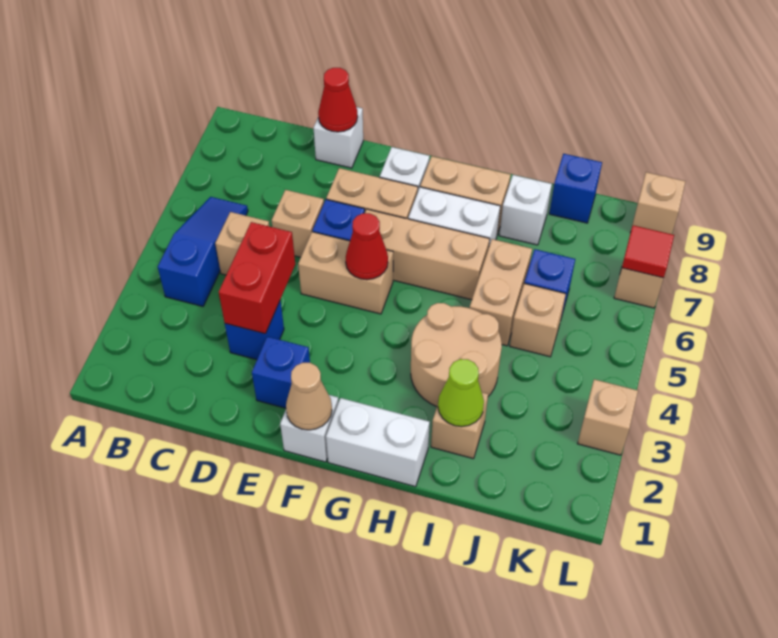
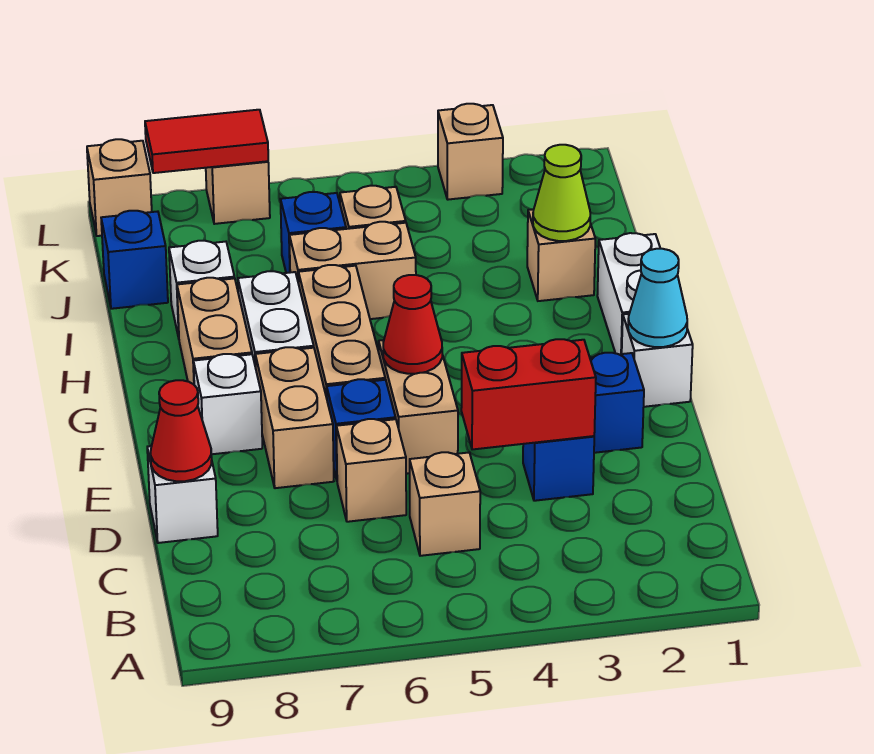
blue 1x3 slope [158,197,248,306] -> none
tan 1x1 cone [286,363,332,430] -> cyan 1x1 cone [628,249,687,347]
tan 2x2 round brick [411,303,502,406] -> none
red 1x1 tile [622,225,674,278] -> red 1x2 tile [145,110,268,173]

